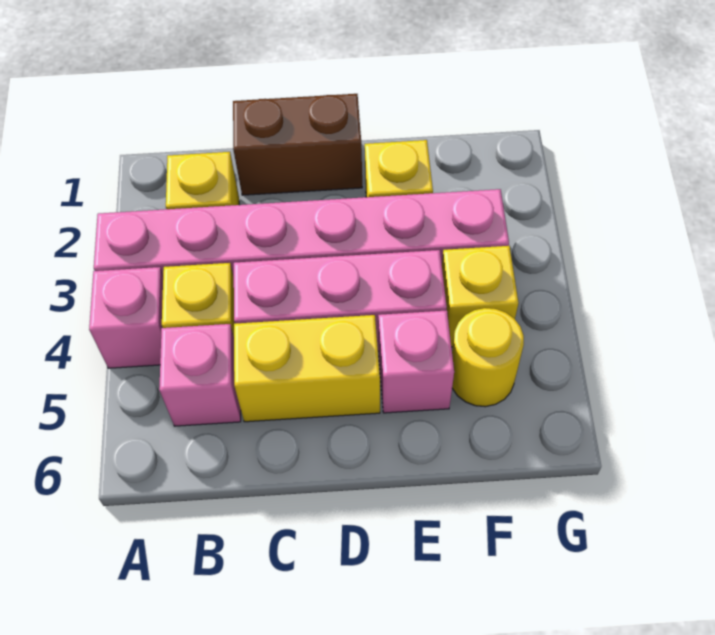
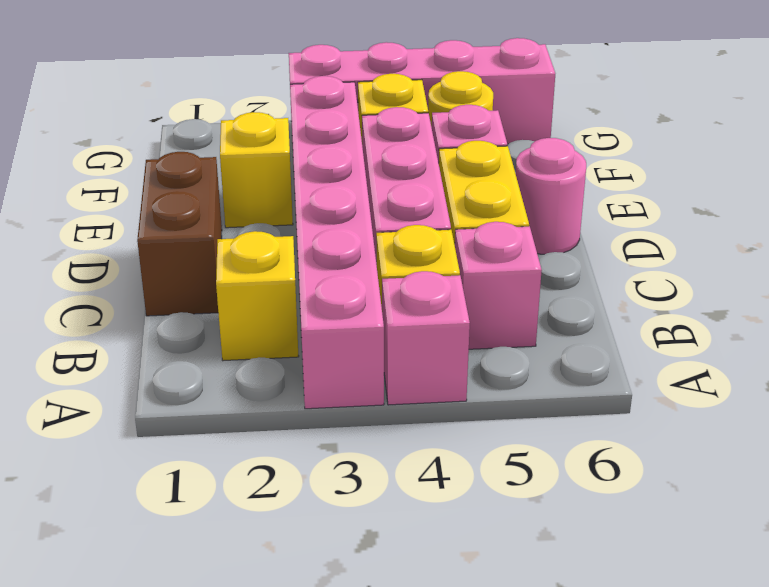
none -> pink 1x1 round brick [516,138,586,254]
none -> pink 1x4 brick [289,38,555,144]

